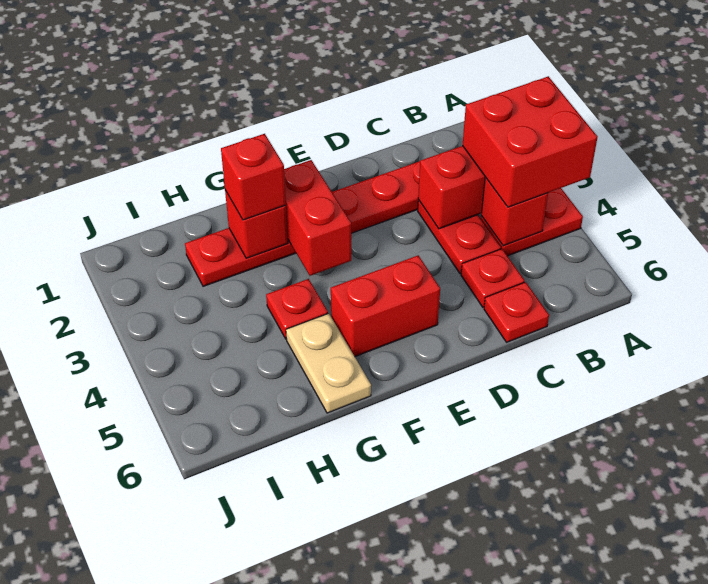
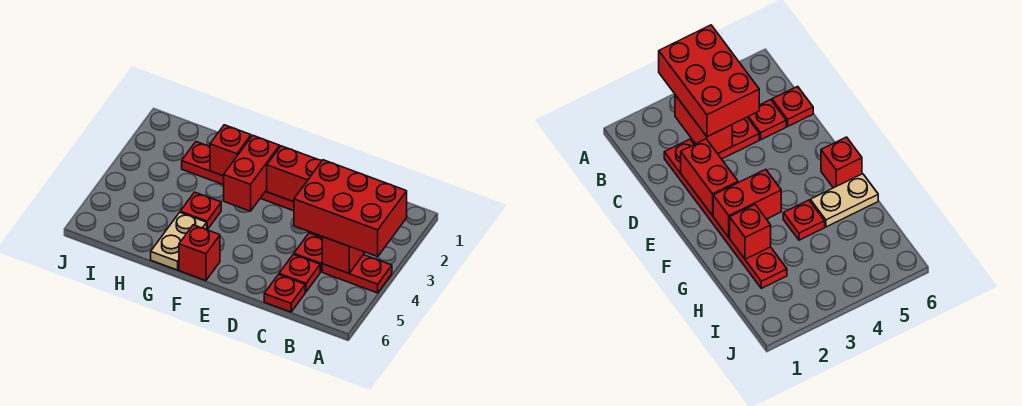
red 2x2 brick [462,76,597,207] -> red 2x3 brick [294,160,407,257]
red 1x2 brick [331,255,440,356] -> red 1x2 brick moved to [267,146,322,202]
red 1x1 brick [221,134,286,220] -> red 1x1 brick moved to [179,225,220,281]

